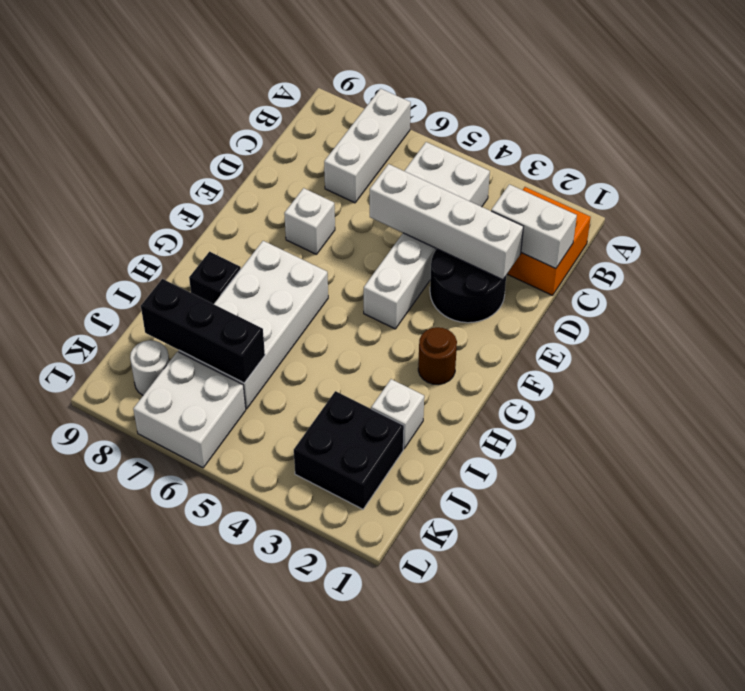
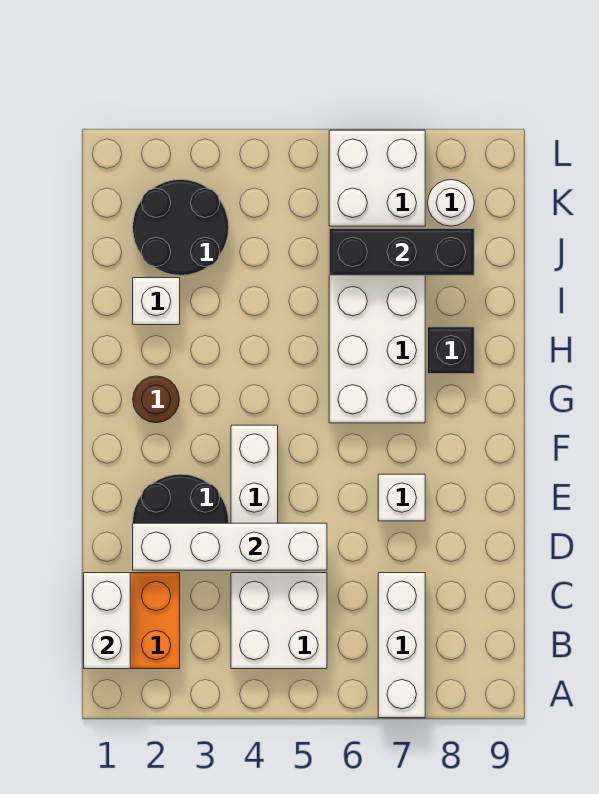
white 1x2 brick [491,184,577,269] -> white 1x2 brick turned to [84,573,130,669]
black 2x2 brick [294,391,404,509] -> black 2x2 round brick [133,180,229,275]

